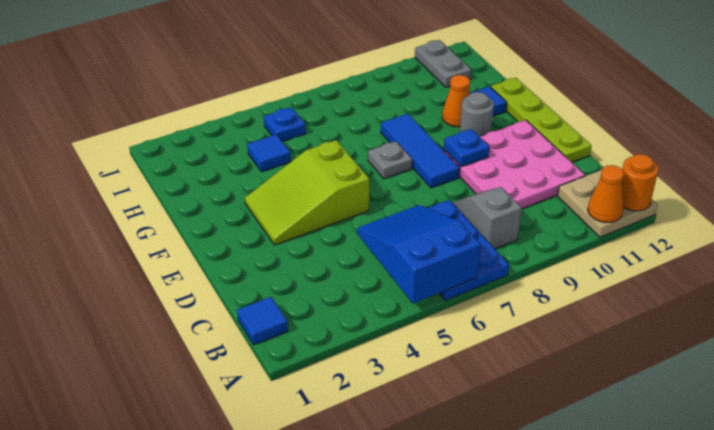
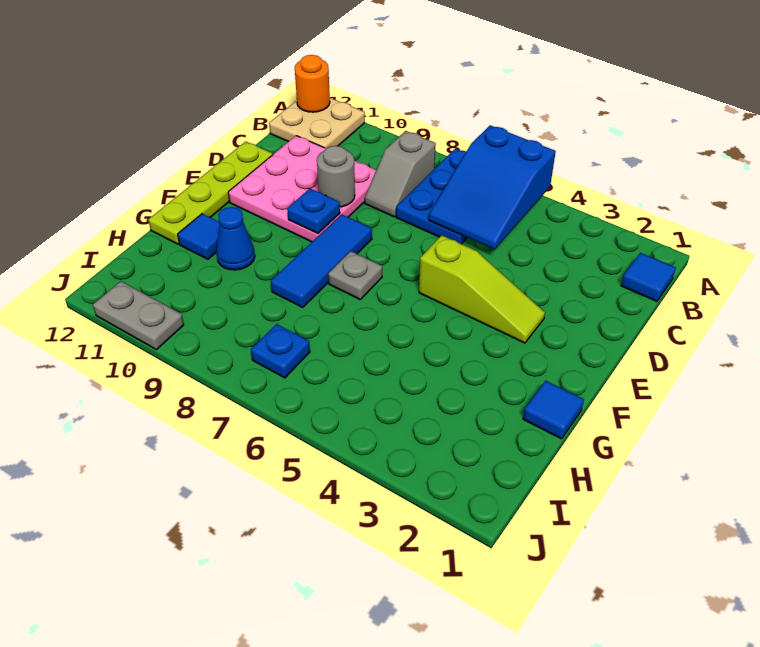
orange 1x1 cone [588,165,624,223] -> none
lime 2x3 slope [245,140,369,245] -> lime 1x3 slope [419,235,545,343]
grey 1x1 round brick [460,92,494,136] -> grey 1x1 round brick moved to [317,146,355,207]
orange 1x1 cone [442,75,470,127] -> blue 1x1 cone [216,207,255,270]
blue 1x1 tile [247,135,291,172] -> blue 1x1 tile moved to [523,381,584,439]
blue 1x1 plate [264,107,306,142] -> blue 1x1 plate moved to [251,324,310,378]
grey 1x2 plate [415,40,471,87] -> grey 1x2 plate turned to [93,281,184,350]

